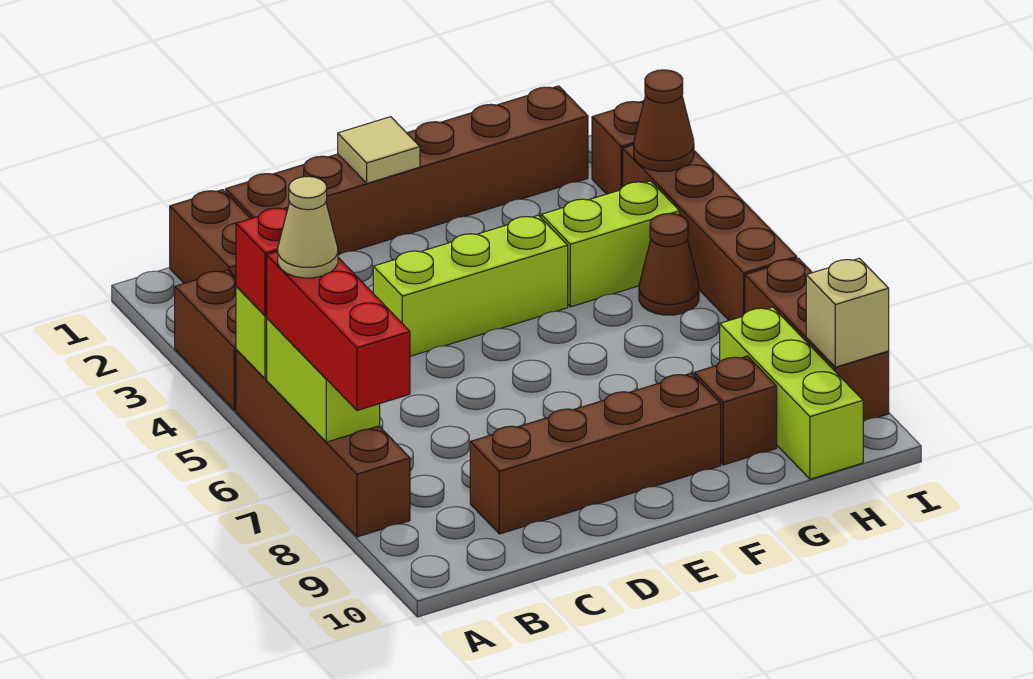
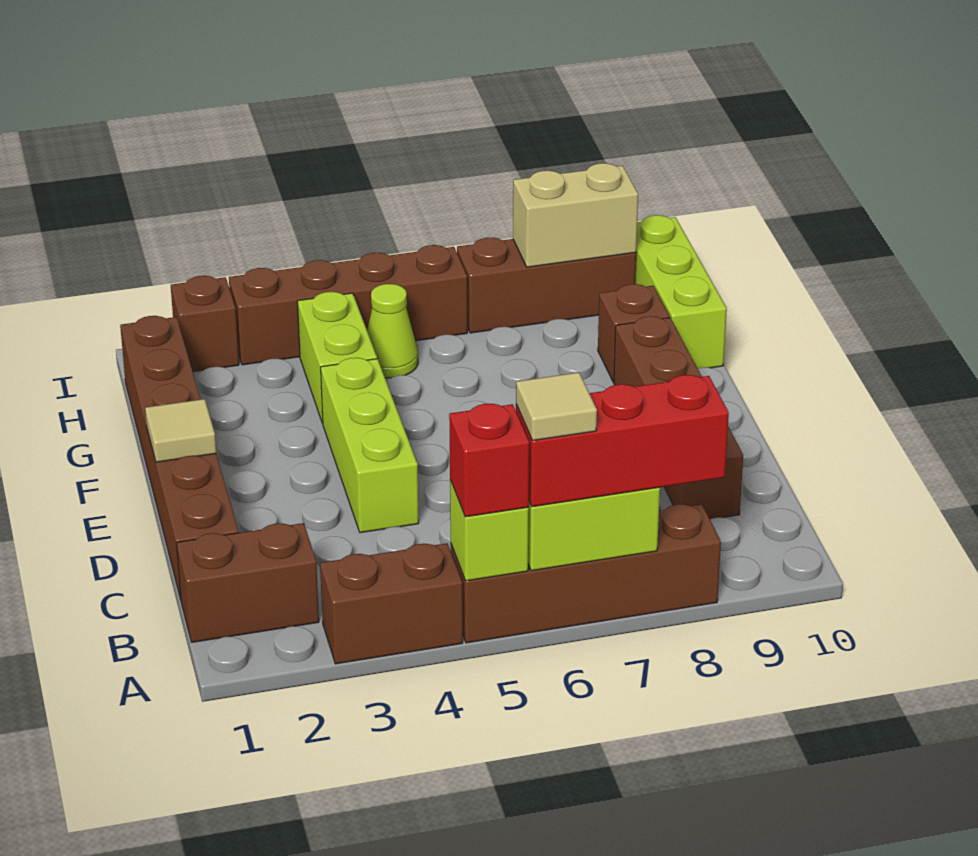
tan 1x1 cone [278,177,338,278] -> tan 1x1 tile [516,372,597,441]
brown 1x1 cone [639,214,699,315] -> lime 1x1 cone [367,284,418,378]
lime 1x3 brick [720,307,863,479] -> lime 1x3 brick turned to [635,215,727,368]
brown 1x1 cone [634,70,694,171] -> none
tan 1x1 brick [806,258,889,367] -> tan 1x2 brick [513,163,638,267]

